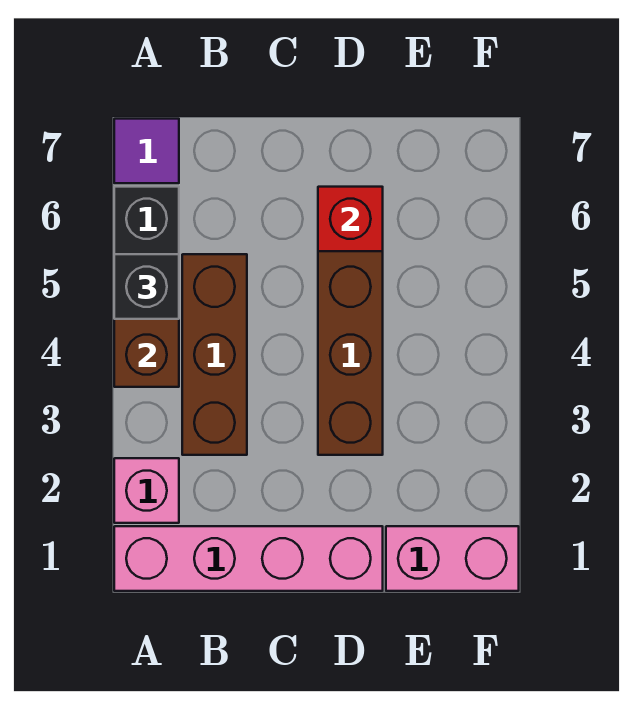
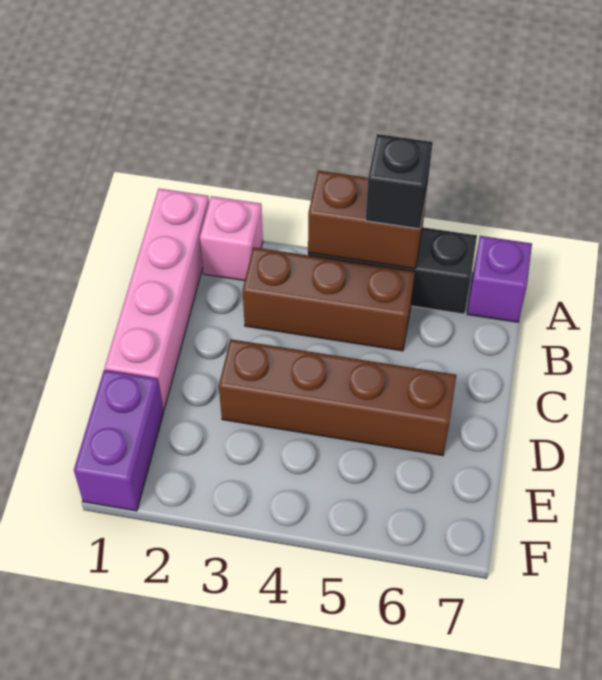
purple 1x1 tile [114,119,179,183] -> purple 1x1 brick [467,236,532,322]
red 1x1 brick [318,187,383,251] -> none
pink 1x2 brick [386,526,519,591] -> purple 1x2 brick [74,370,164,511]

